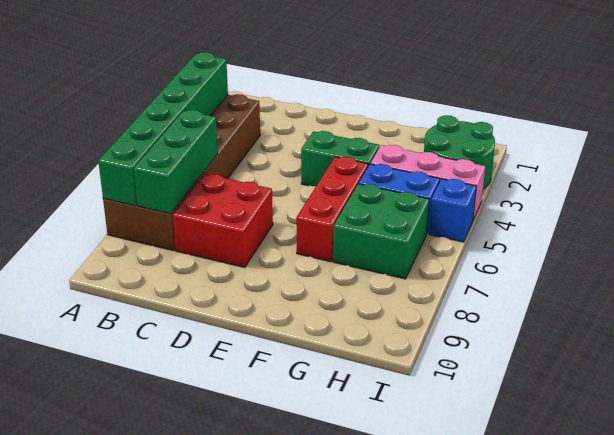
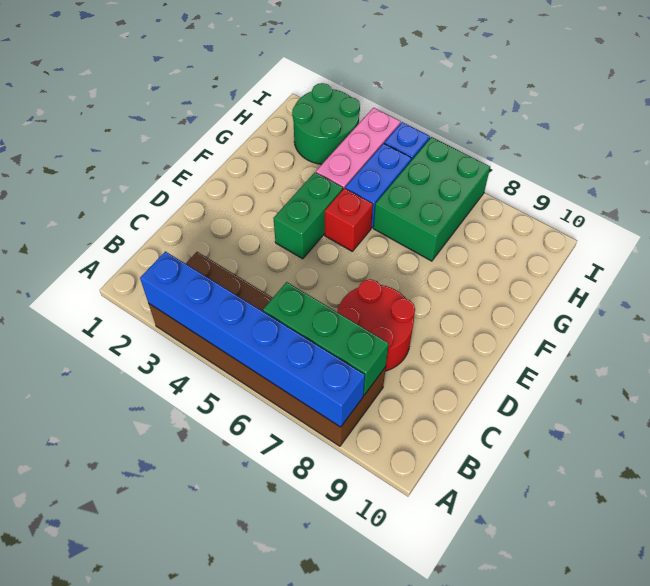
green 1x6 brick [98,52,228,206] -> blue 1x6 brick [140,251,365,427]
red 2x2 brick [173,174,273,267] -> red 2x2 round brick [337,279,415,371]
red 1x3 brick [296,157,368,262] -> red 1x1 brick [325,188,373,251]
green 2x2 brick [333,184,429,279] -> green 2x3 brick [373,137,490,261]

